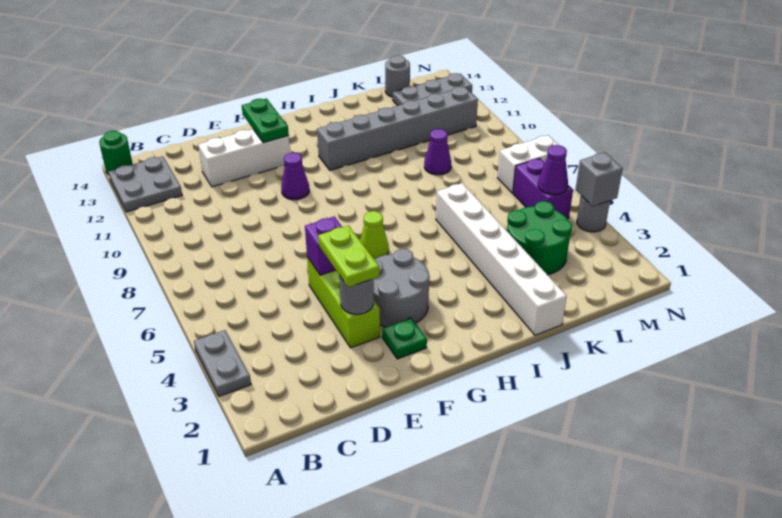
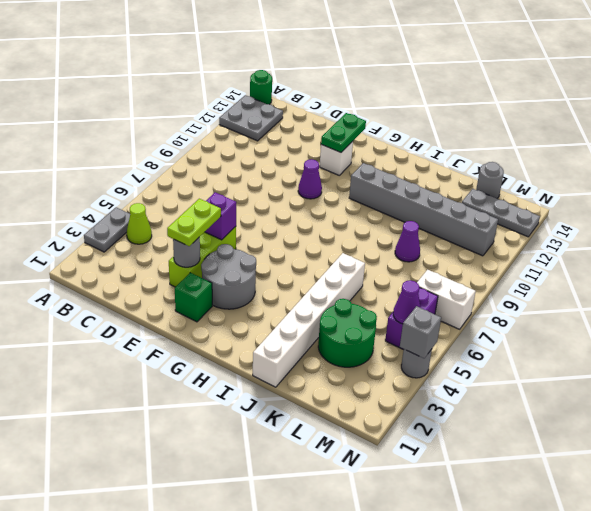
white 1x3 brick [198,129,290,187] -> white 1x1 brick [320,141,353,175]
green 1x1 plate [382,318,427,359] -> green 1x1 brick [175,273,212,322]
lime 1x1 cone [360,211,389,259] -> lime 1x1 cone moved to [127,203,152,244]

